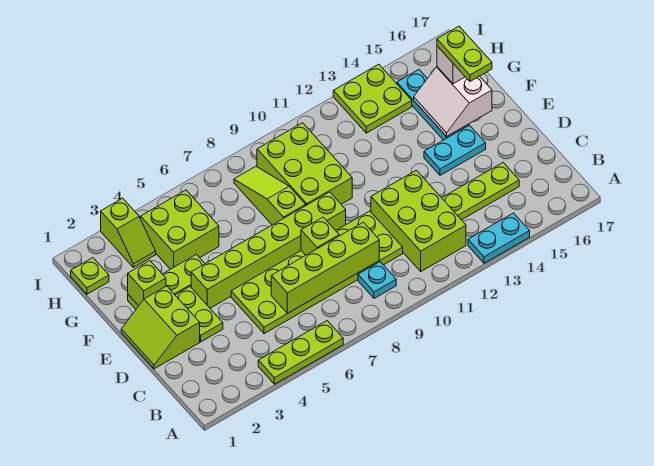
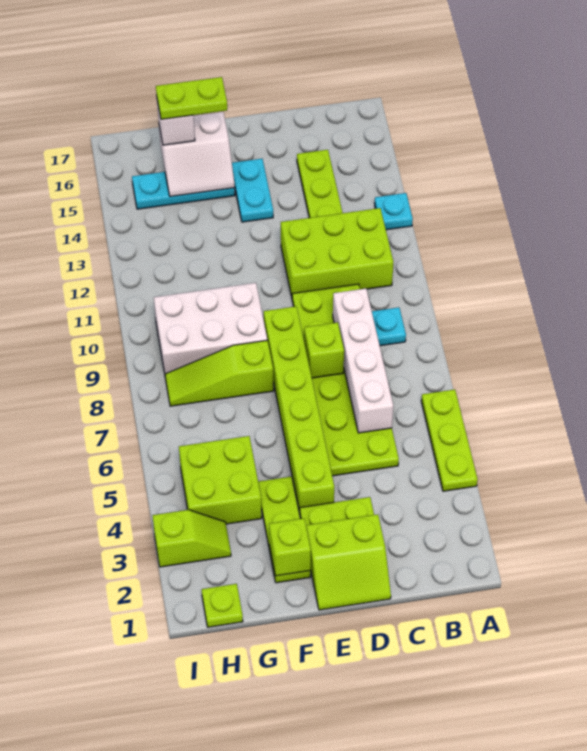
cyan 1x2 plate [468,213,530,263] -> cyan 1x1 plate [375,193,413,230]
lime 1x4 brick [271,222,379,313] -> white 1x4 brick [333,289,393,433]
lime 2x3 brick [257,123,352,205] -> white 2x3 brick [154,283,267,374]
lime 2x2 plate [333,64,412,133] -> none

